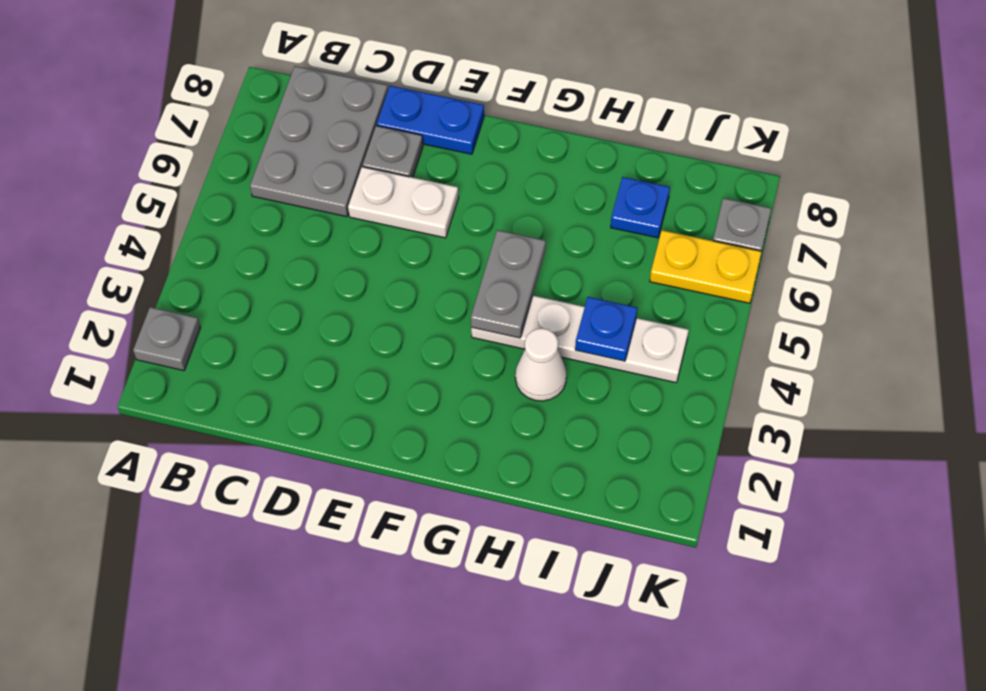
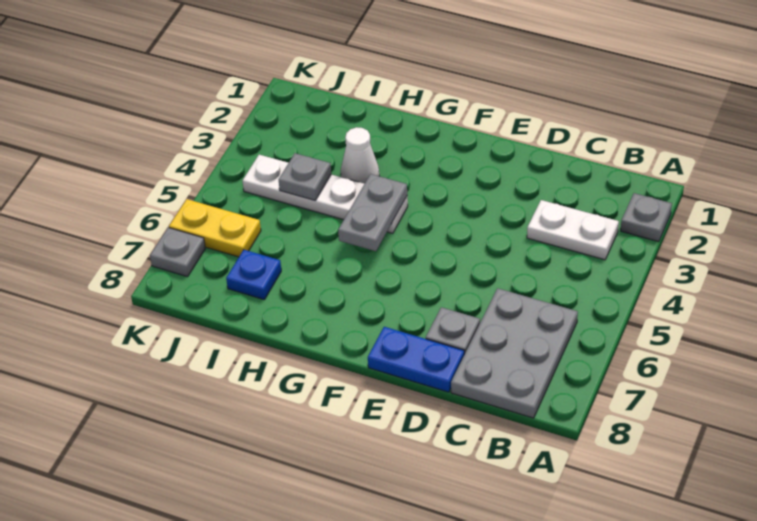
white 1x2 plate [348,167,459,238] -> white 1x2 plate moved to [527,200,619,260]
blue 1x1 plate [575,297,637,361] -> grey 1x1 plate [279,153,331,200]

